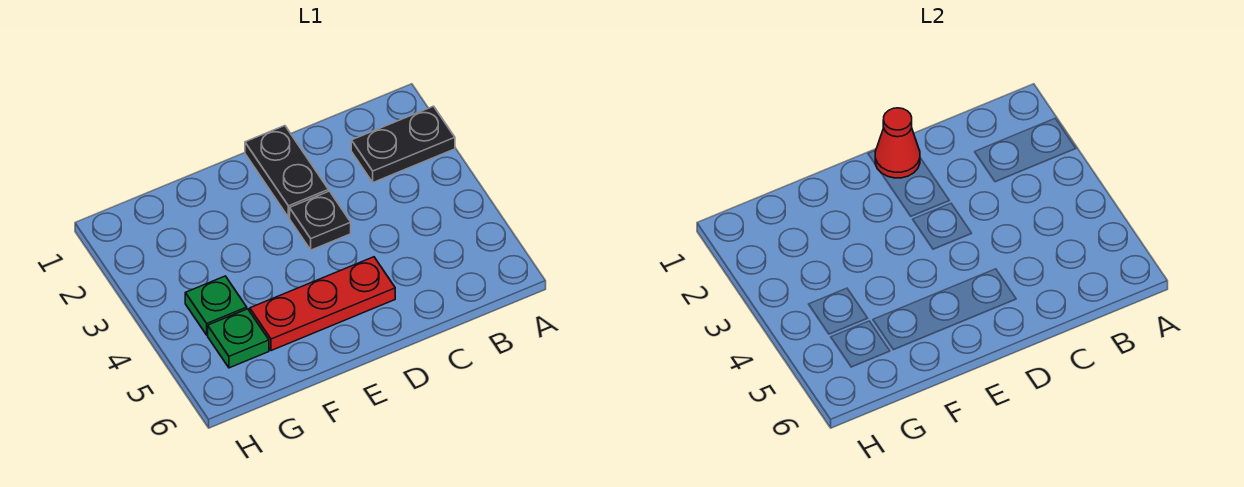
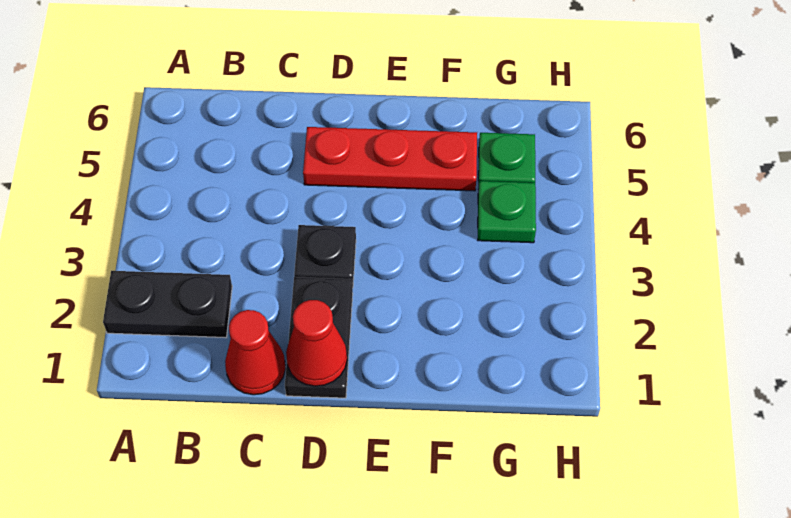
none -> red 1x1 cone [225,310,286,395]

